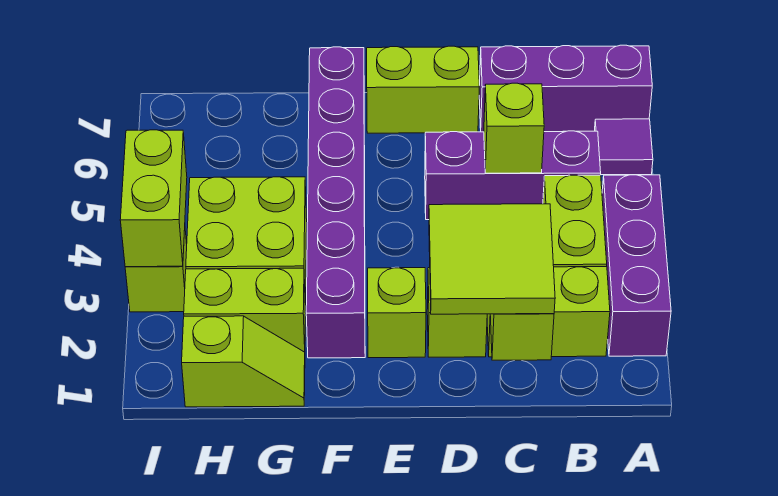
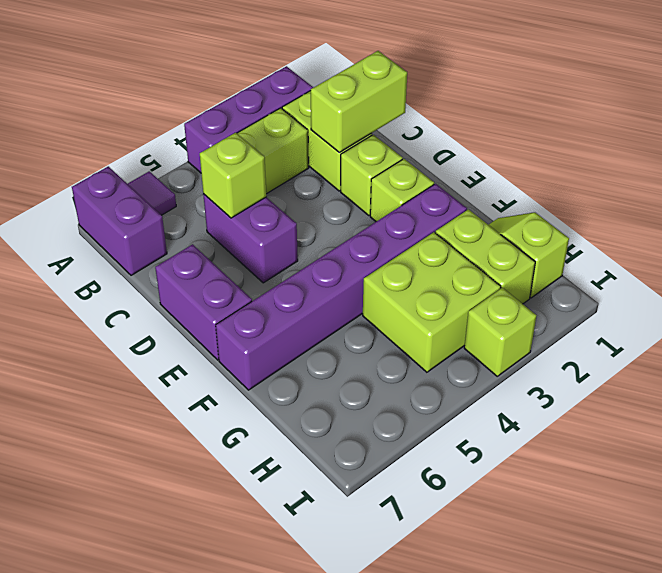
purple 1x3 brick [479,45,652,132] -> purple 1x2 brick [72,166,167,275]
purple 1x3 brick [425,131,601,220] -> purple 1x2 brick [203,194,298,283]
lime 2x2 tile [429,204,555,314] -> none
lime 1x2 brick [367,46,479,133] -> purple 1x2 brick [155,244,252,360]
lime 1x2 brick [120,130,187,267] -> none

